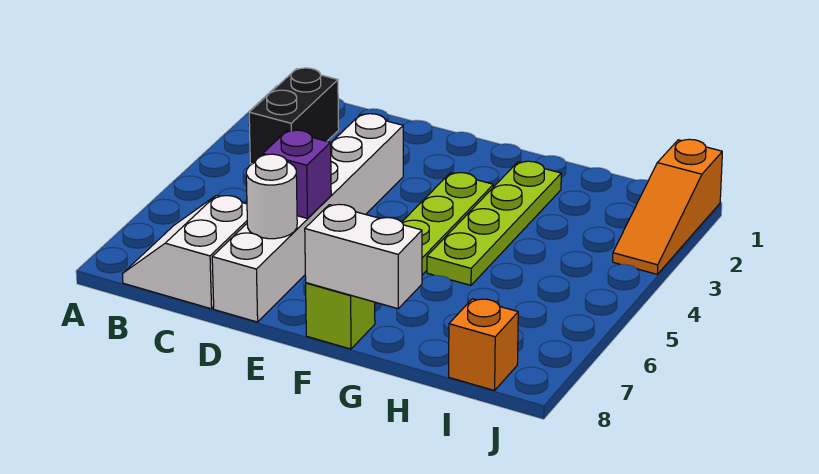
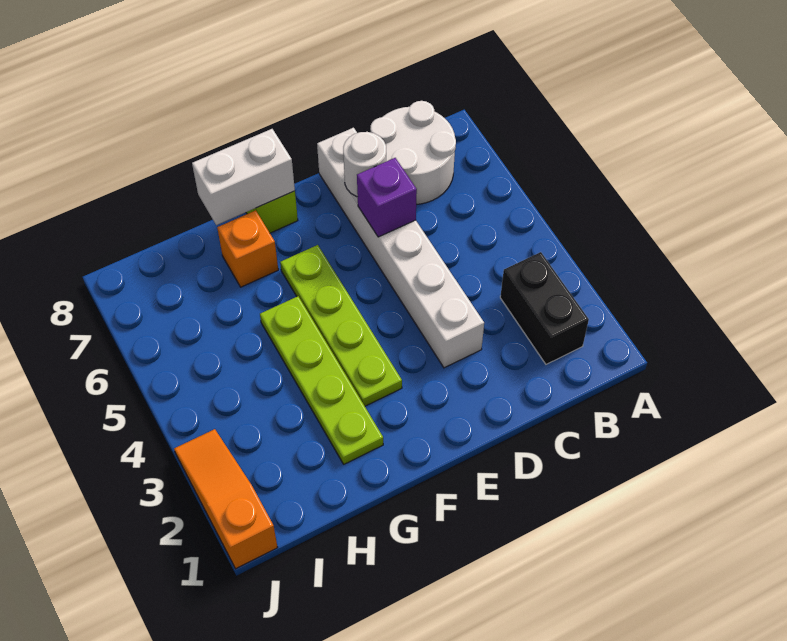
white 2x2 slope [123,195,247,309] -> white 2x2 round brick [370,101,456,204]
orange 1x1 brick [449,299,518,391] -> orange 1x1 brick moved to [217,210,278,287]

